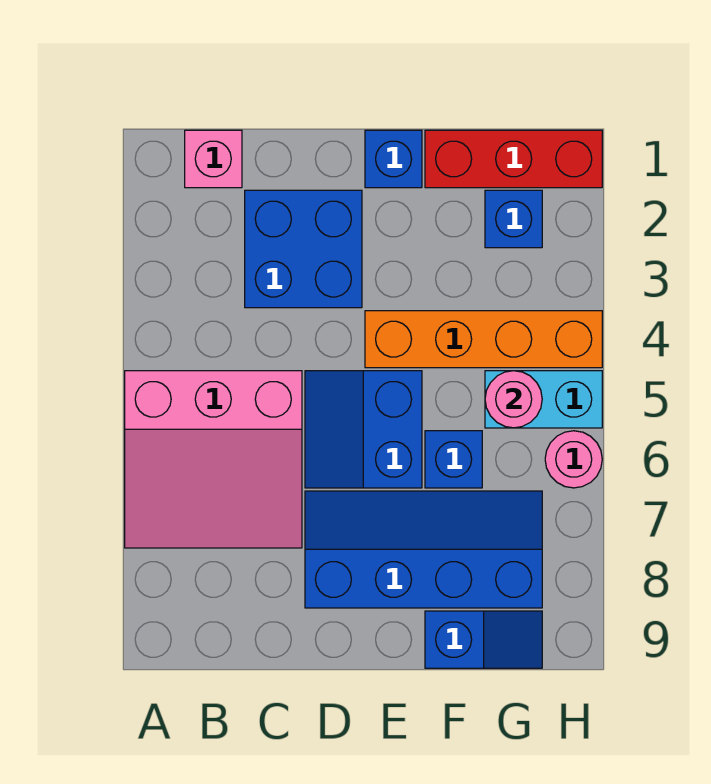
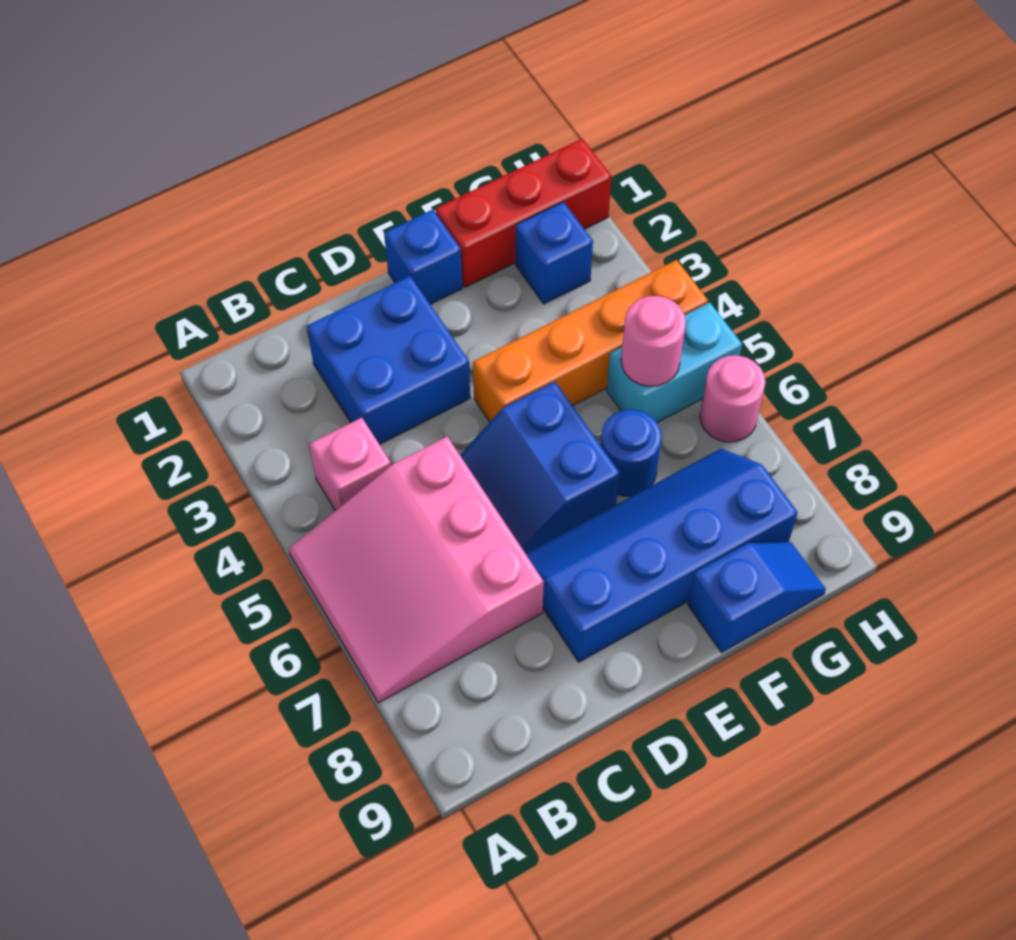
pink 3x3 slope [125,371,302,548] -> pink 3x3 slope turned to [289,437,544,703]
pink 1x1 brick [185,130,242,188] -> pink 1x1 brick moved to [309,418,391,511]
blue 1x1 brick [425,431,482,488] -> blue 1x1 round brick [601,409,662,496]

